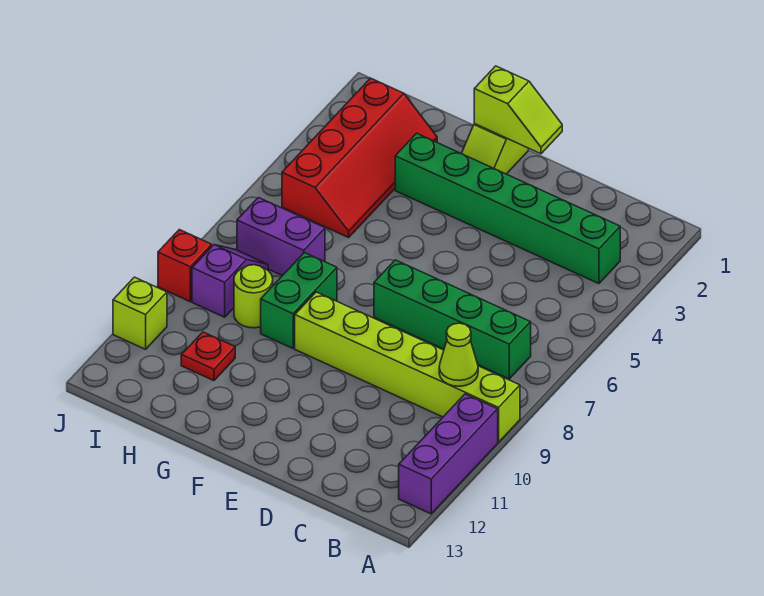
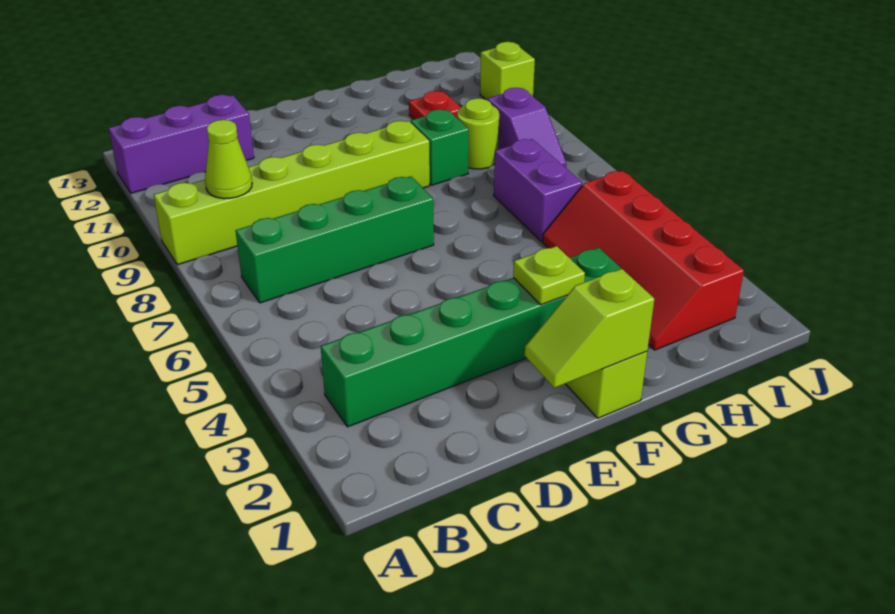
purple 1x3 brick [399,394,498,514] -> purple 1x3 brick turned to [109,95,254,193]
none -> lime 1x1 plate [513,246,585,305]
green 1x2 brick [261,253,337,348] -> green 1x1 brick [411,109,469,185]
purple 1x2 brick [237,198,325,276] -> purple 1x2 brick turned to [494,139,582,241]
red 1x1 brick [158,230,212,302] -> none

